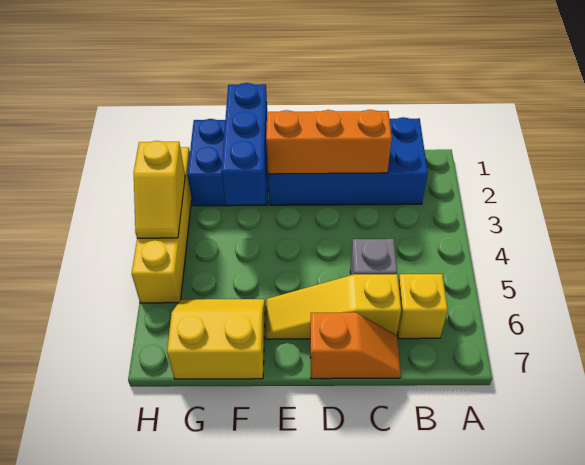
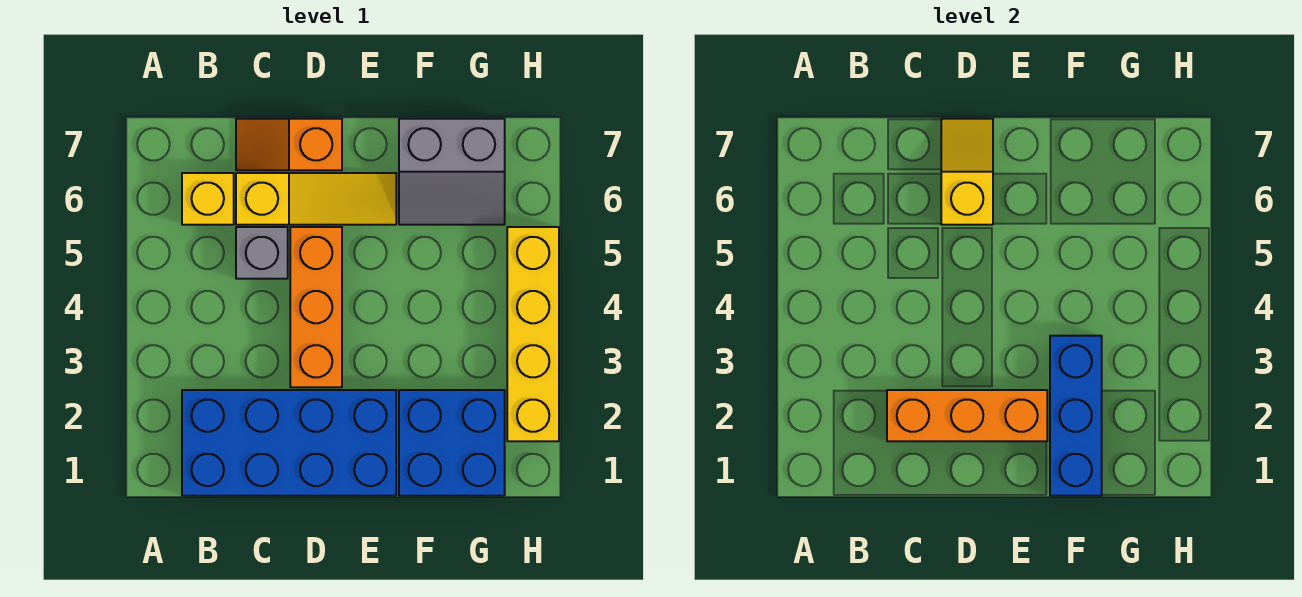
none -> orange 1x3 brick [290,227,342,387]
yellow 2x2 slope [167,299,265,379] -> grey 2x2 slope [399,119,505,225]
yellow 1x2 slope [134,141,185,238] -> yellow 1x2 slope moved to [941,119,993,225]

